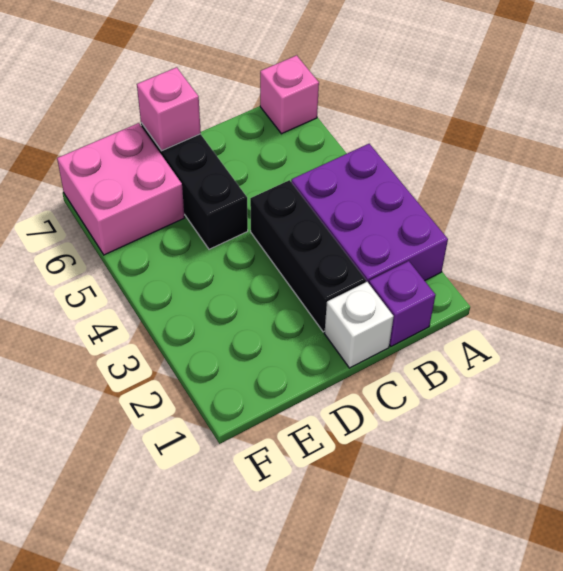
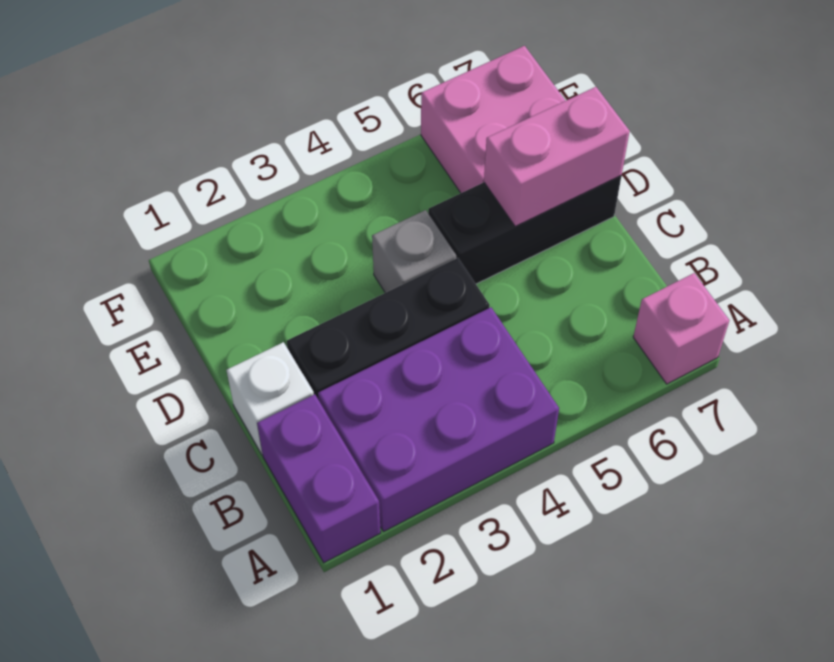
purple 1x1 brick [369,261,436,346] -> purple 1x2 brick [257,394,381,563]
none -> grey 1x1 brick [372,210,456,293]
pink 1x1 brick [137,67,201,151] -> pink 1x2 brick [484,87,630,226]

